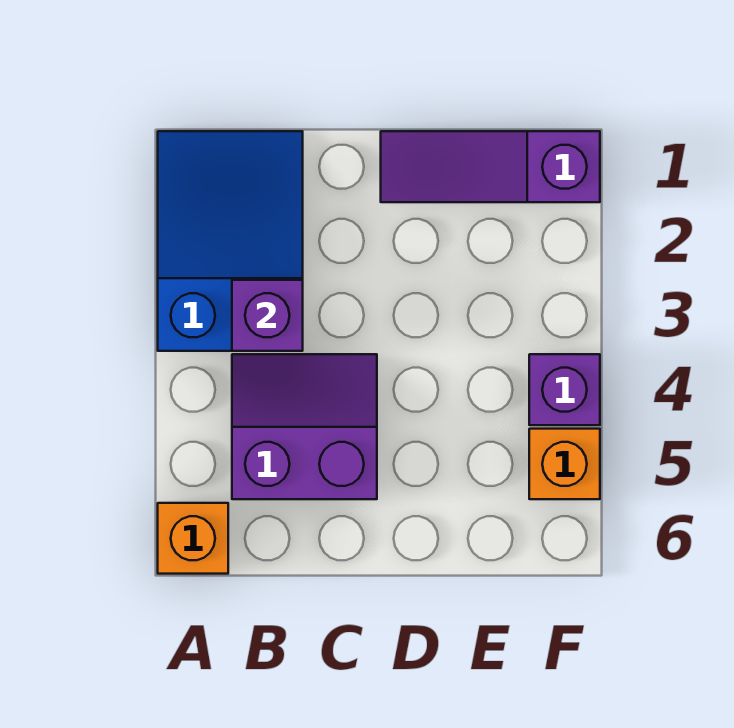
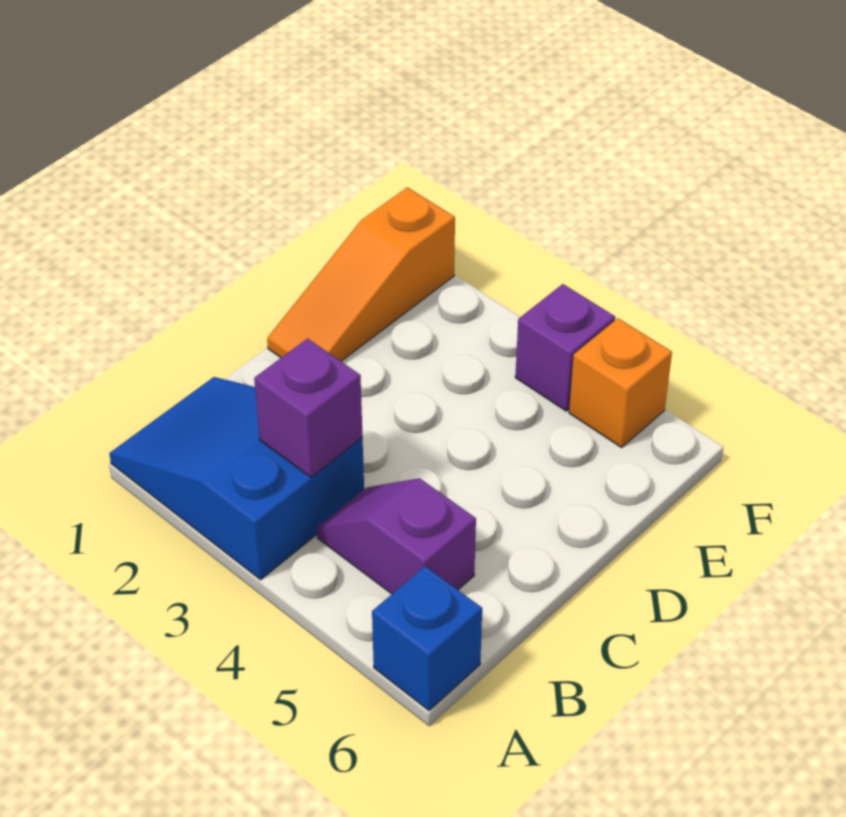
orange 1x1 brick [158,503,228,574] -> blue 1x1 brick [372,566,482,710]
purple 2x2 slope [232,354,377,499] -> purple 1x2 slope [317,478,476,594]
purple 1x3 slope [381,131,600,202] -> orange 1x3 slope [267,187,455,361]

